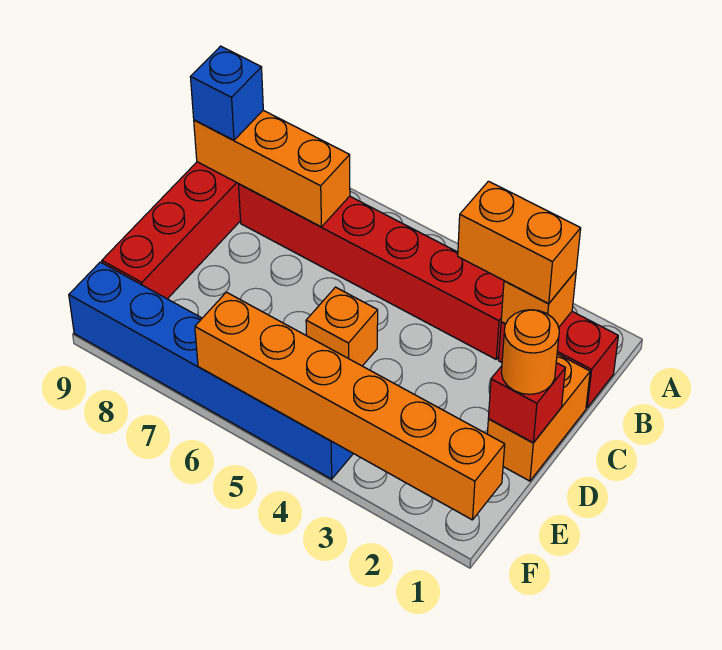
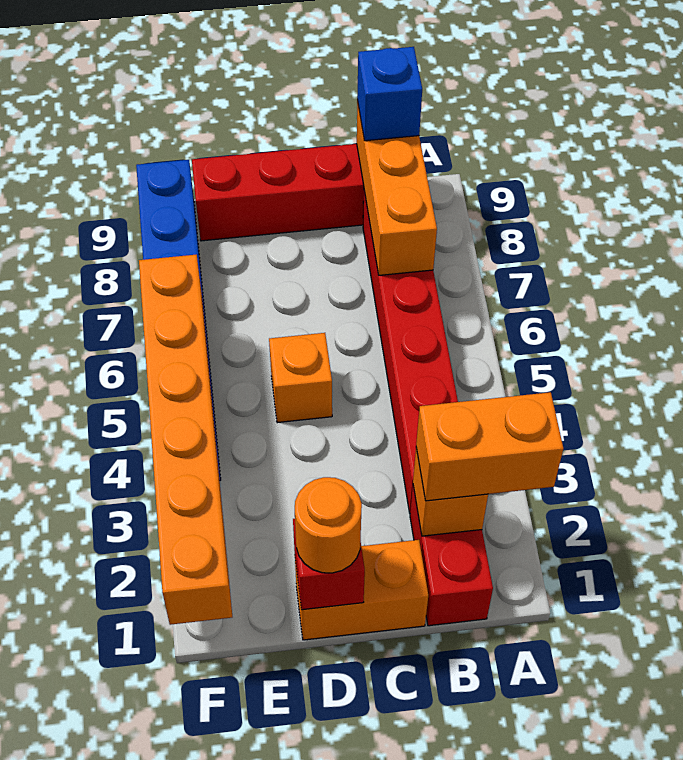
orange 1x2 brick [458,181,581,303] -> orange 1x2 brick turned to [416,392,563,501]

